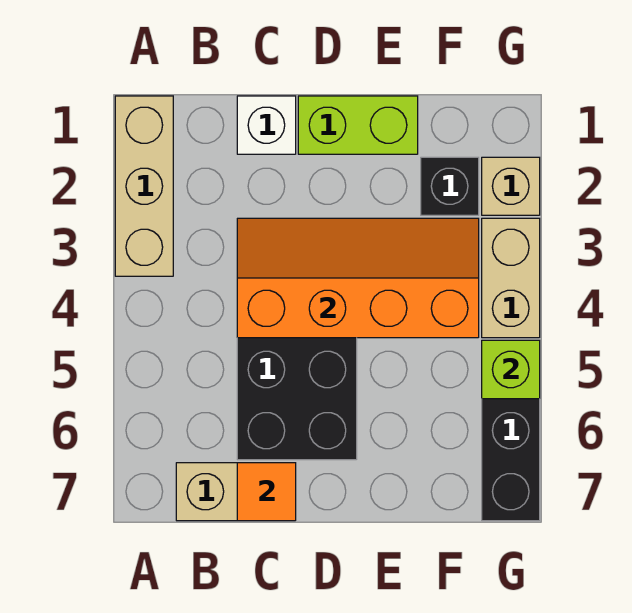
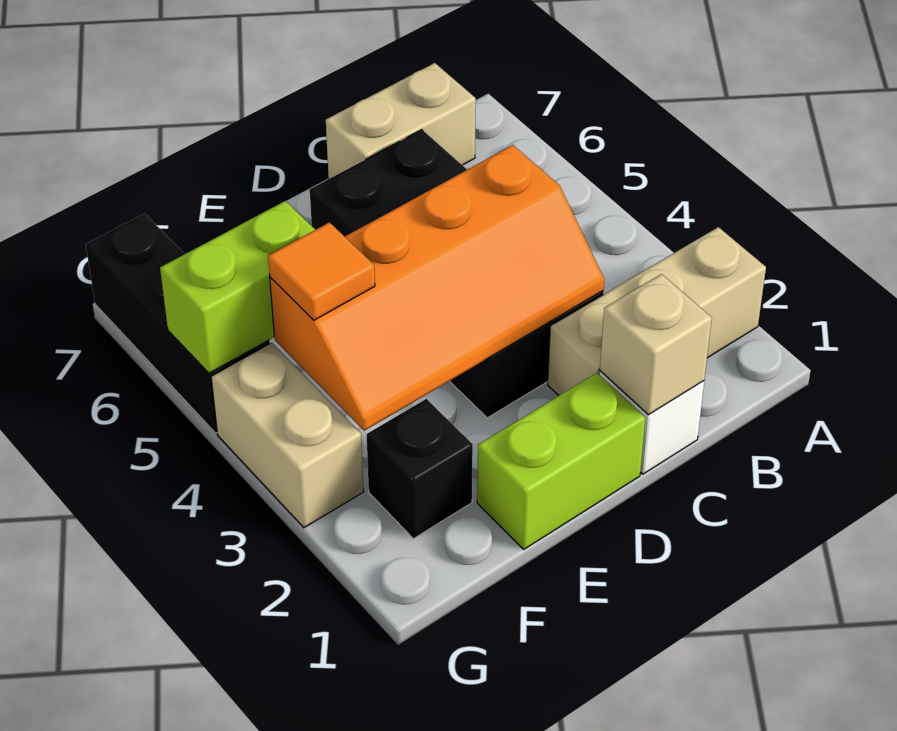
tan 1x3 brick [115,96,173,276] -> tan 1x3 brick turned to [548,227,766,395]
orange 1x1 tile [237,463,296,521] -> orange 1x1 tile moved to [268,222,375,320]
tan 1x1 brick [482,157,540,215] -> tan 1x1 brick moved to [600,274,712,415]
lime 1x1 brick [482,340,540,399] -> lime 1x2 brick [160,201,315,373]

